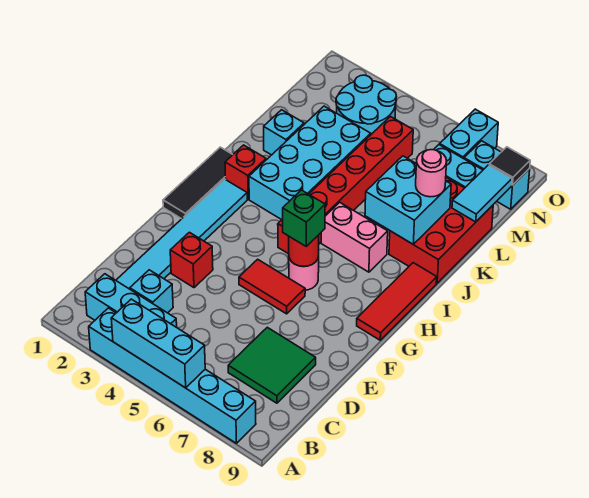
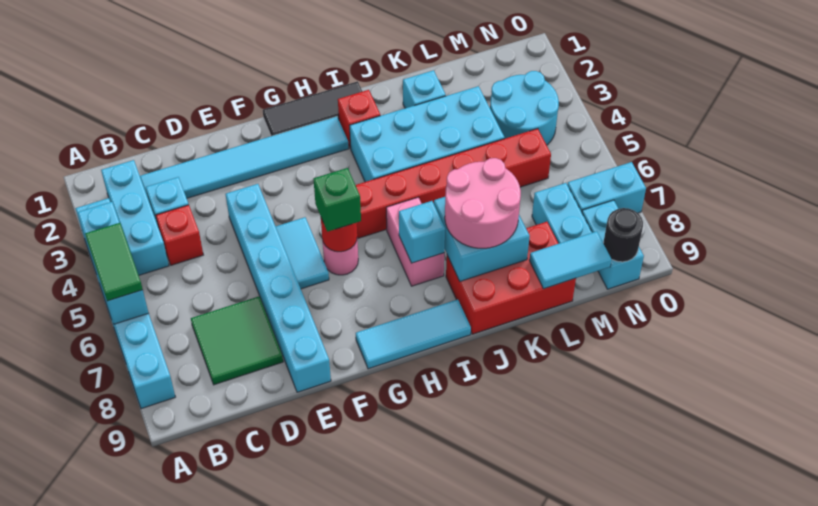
none -> green 1x2 tile [85,223,143,301]
red 1x1 brick [170,232,213,288] -> red 1x1 brick moved to [156,205,203,265]
none -> cyan 1x6 brick [226,184,331,392]
red 1x2 tile [239,259,305,314] -> cyan 1x2 tile [276,217,329,289]
red 1x3 tile [357,263,437,340] -> cyan 1x3 tile [356,299,471,369]
none -> cyan 1x1 brick [399,201,445,263]
pink 1x1 round brick [416,150,447,197] -> pink 2x2 round brick [445,158,521,248]
black 1x1 tile [489,147,530,185] -> black 1x1 round brick [603,208,643,262]

